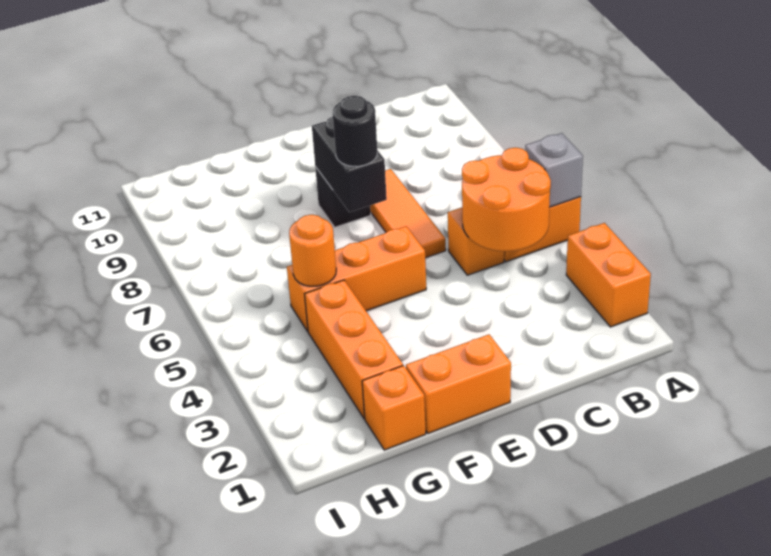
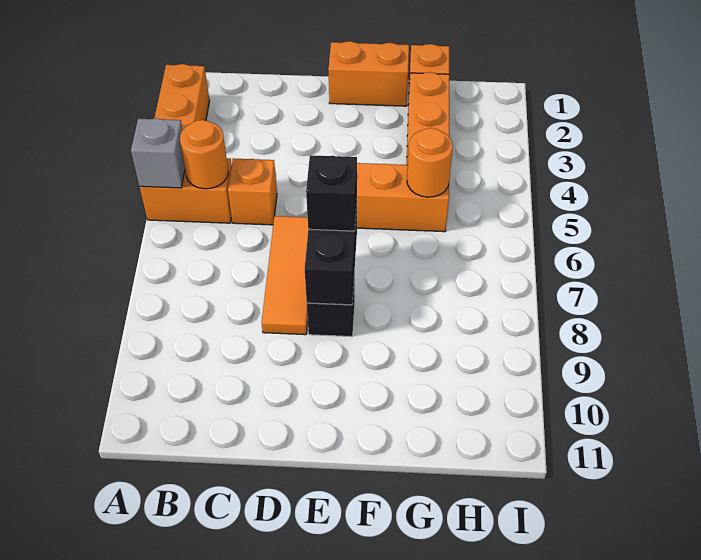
orange 2x2 round brick [462,148,551,251] -> orange 1x1 round brick [180,120,228,189]
black 1x1 round brick [333,96,377,166] -> black 1x1 brick [306,155,357,231]

